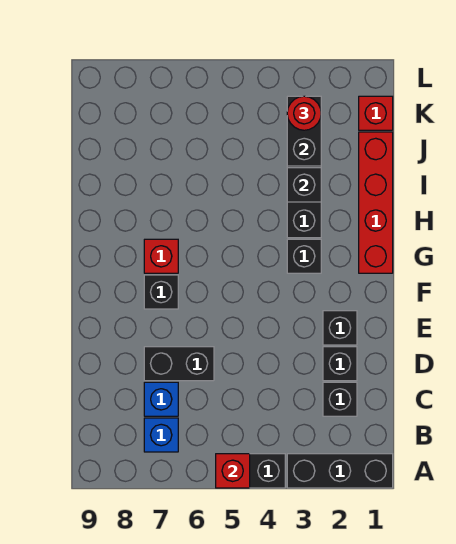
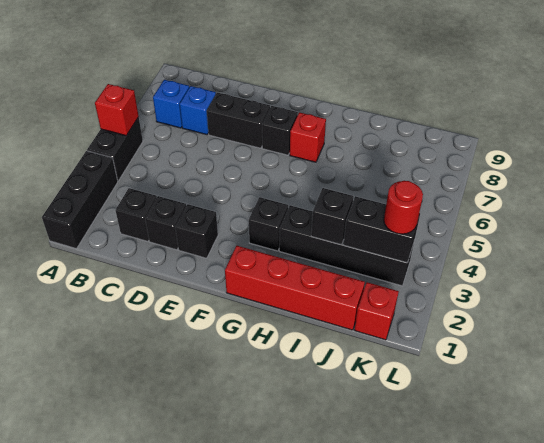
black 1x2 brick [144,347,214,381] -> black 1x2 brick turned to [207,93,270,148]

